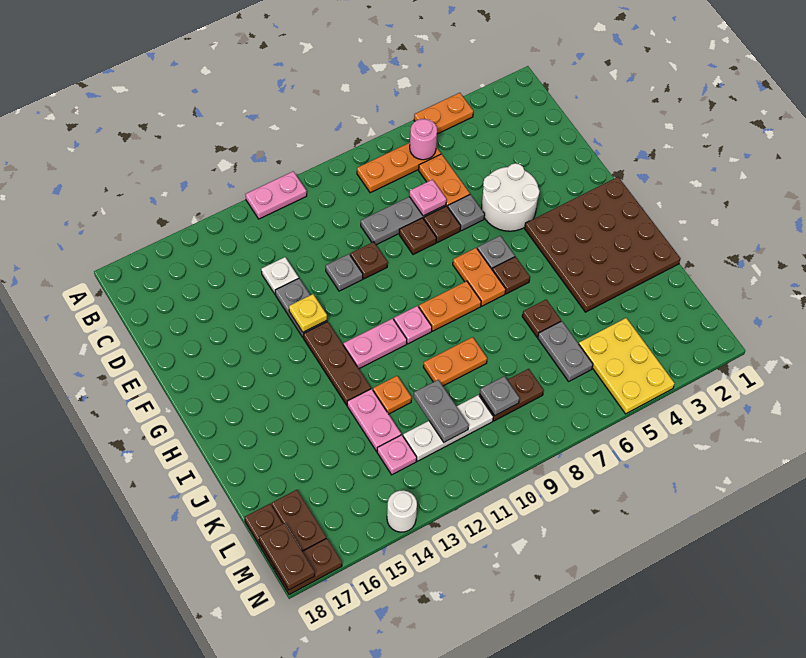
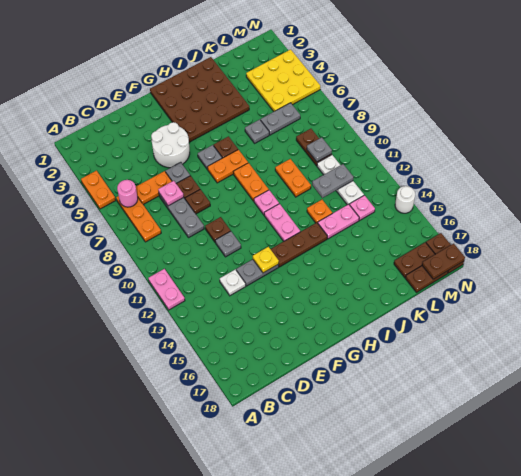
brown 1x1 plate [522,300,561,337] -> grey 1x1 plate [245,120,269,143]
yellow 2x3 plate [579,318,675,414] -> yellow 3x3 plate [246,49,320,111]

